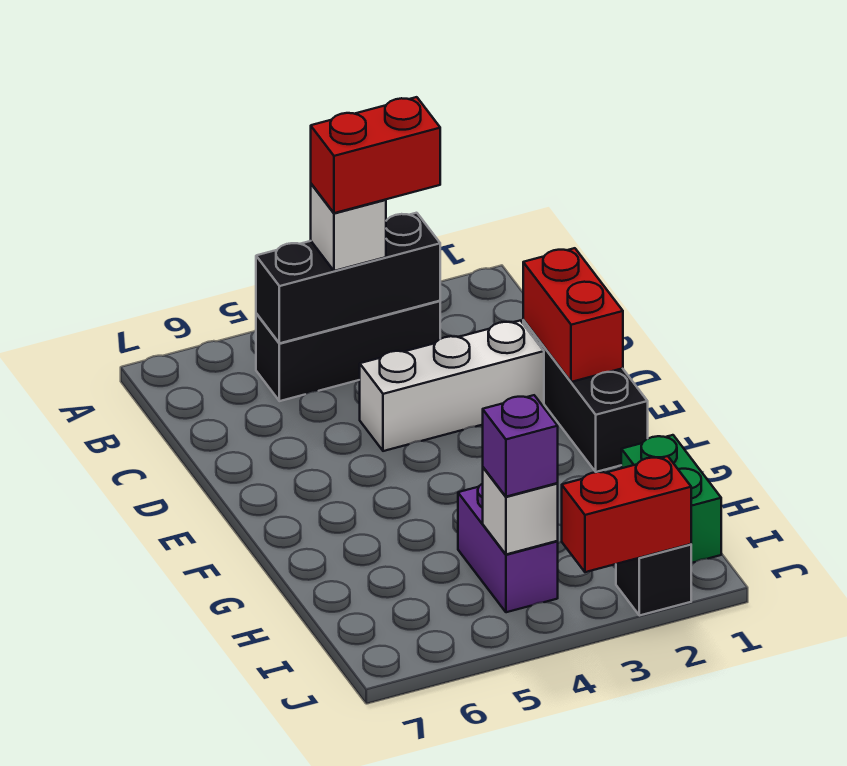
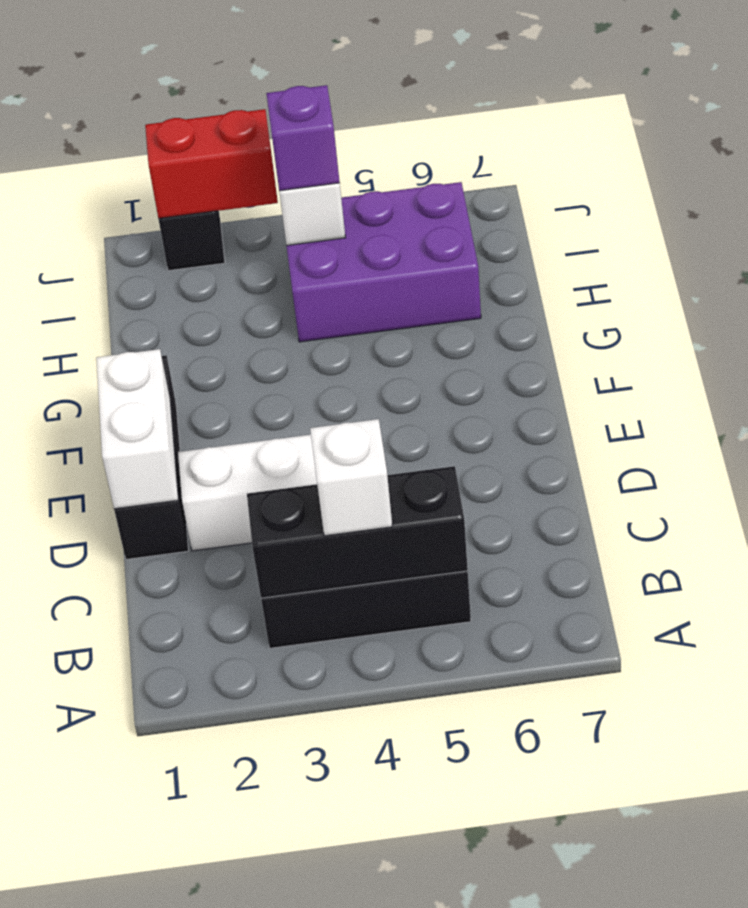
red 1x2 brick [311,97,440,213] -> none
red 1x2 brick [523,248,623,382] -> white 1x2 brick [96,349,178,509]
green 1x2 brick [621,435,721,563] -> none
purple 1x2 brick [458,483,558,612] -> purple 2x3 brick [287,182,481,342]

